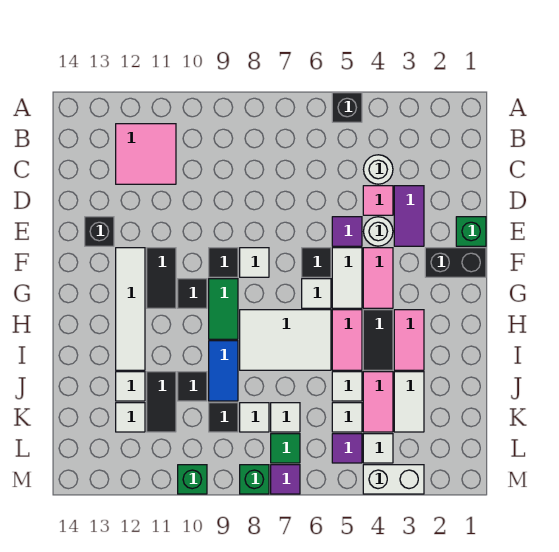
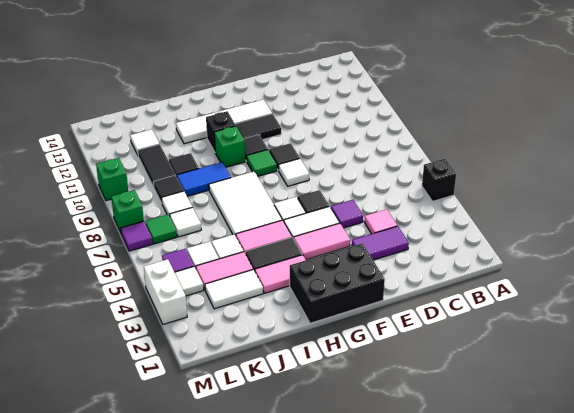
pink 2x2 tile [116,124,176,184] -> none
white 1x1 round brick [364,155,393,184] -> none
green 1x1 brick [456,217,486,246] -> green 1x1 brick moved to [214,126,245,167]
white 1x1 round brick [364,217,393,246] -> none
black 1x1 brick [85,217,114,246] -> black 1x1 brick moved to [206,111,236,152]
black 1x2 brick [425,248,486,277] -> black 2x3 brick [290,243,385,323]
green 1x2 tile [209,279,238,339] -> green 1x1 tile [246,150,277,176]
black 1x2 tile [147,372,176,432] -> black 1x2 tile turned to [138,144,176,187]
white 1x1 tile [116,372,145,401] -> none

